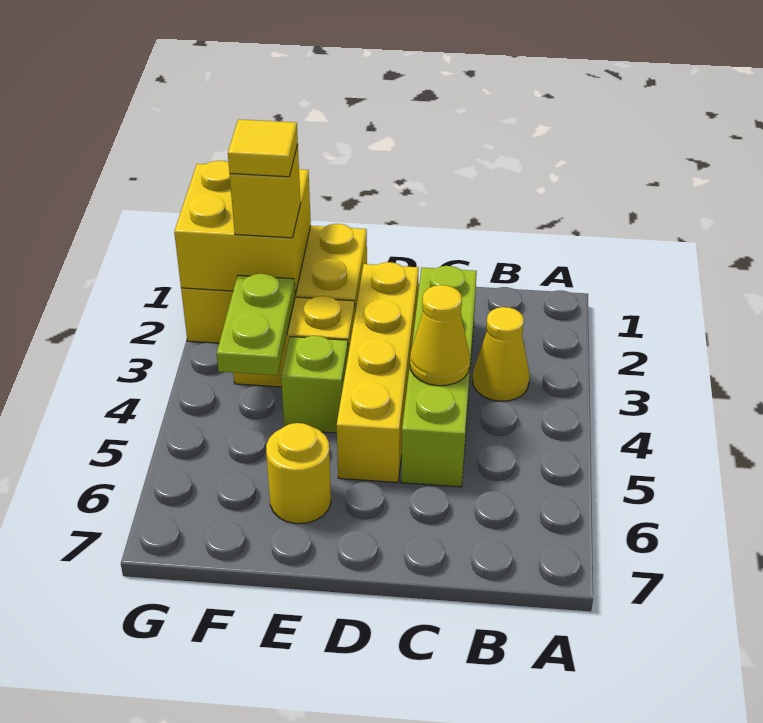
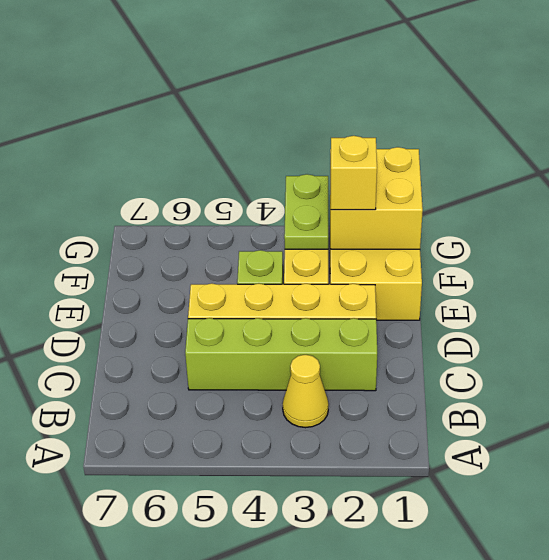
yellow 1x1 cone [410,285,470,386] -> none
yellow 1x1 round brick [266,423,331,524] -> none
yellow 1x1 tile [228,119,298,177] -> none
lime 1x2 plate [217,274,295,375] -> lime 1x2 plate turned to [284,174,328,249]

